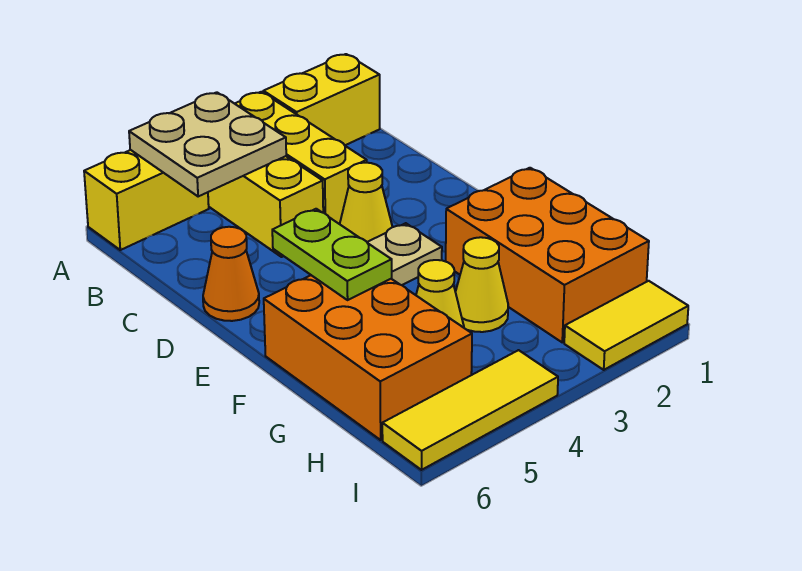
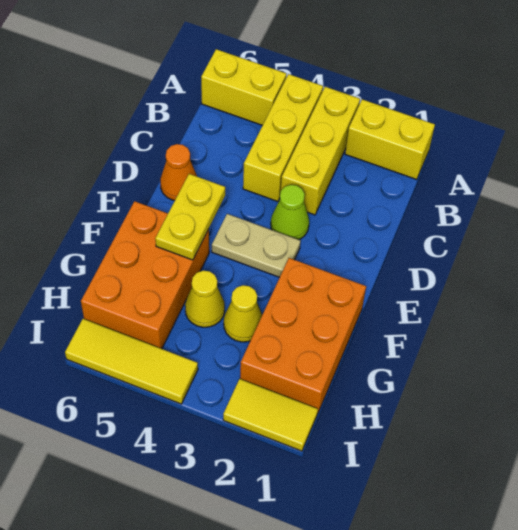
tan 2x2 plate [129,92,286,197] -> none
yellow 1x1 cone [340,163,392,242] -> lime 1x1 cone [271,185,309,240]
lime 1x2 plate [272,209,392,300] -> yellow 1x2 plate [155,174,225,260]

